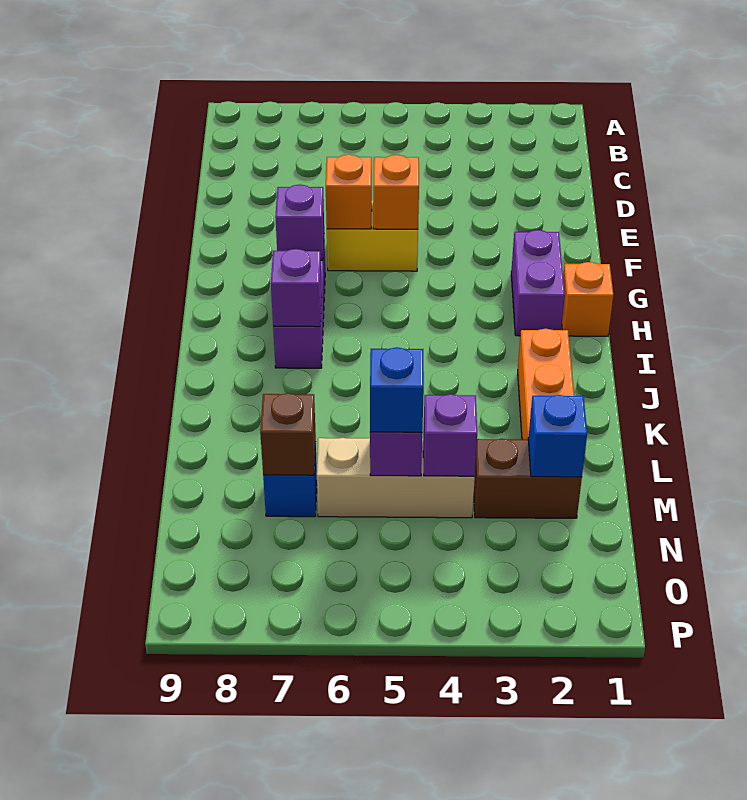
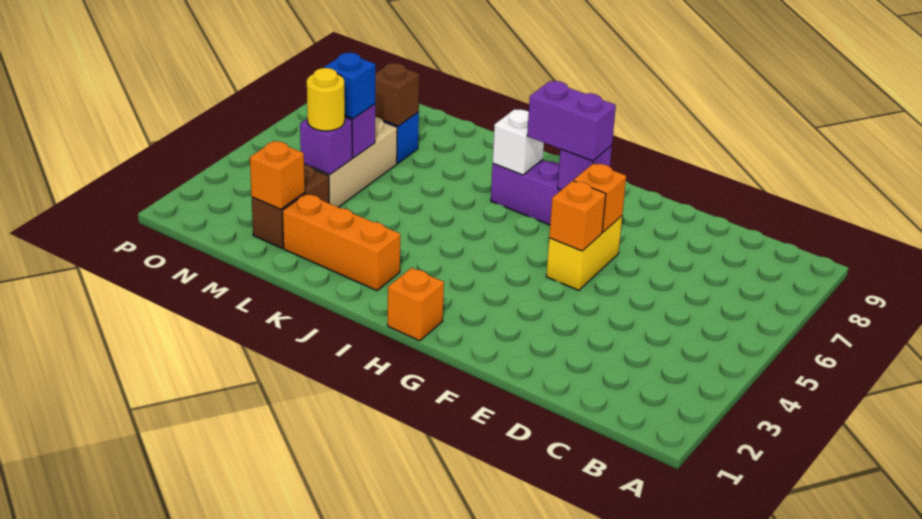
purple 1x2 brick [511,230,565,336] -> purple 1x2 brick moved to [527,81,616,161]
purple 1x1 brick [271,249,322,327] -> white 1x1 brick [493,109,544,175]
blue 1x1 brick [528,395,587,477] -> orange 1x1 brick [250,141,305,209]
none -> yellow 1x1 round brick [307,68,345,131]

